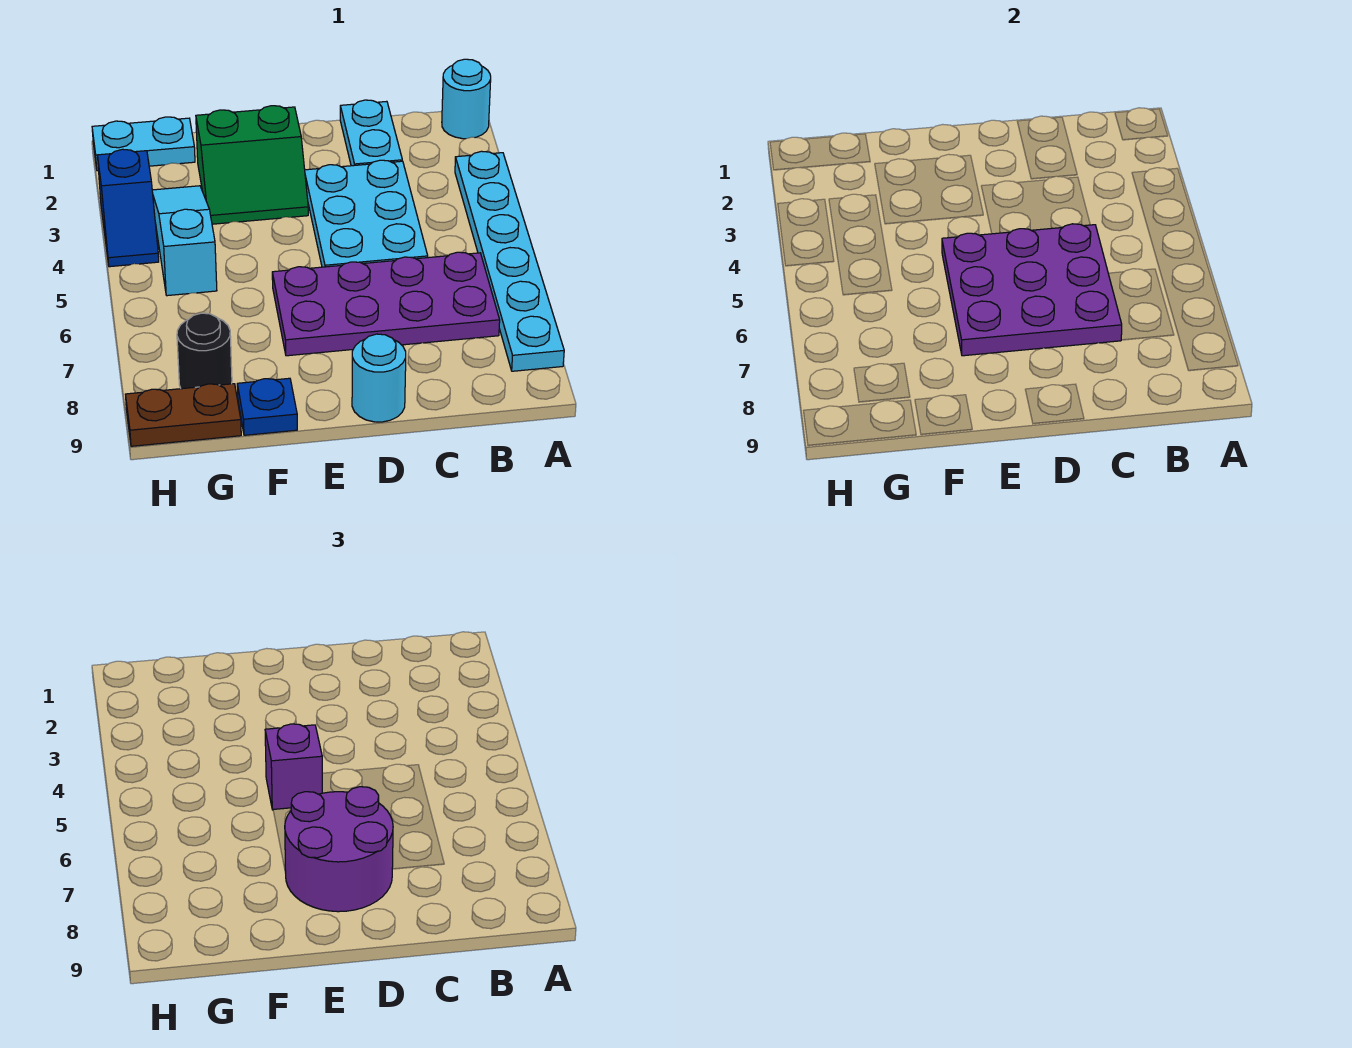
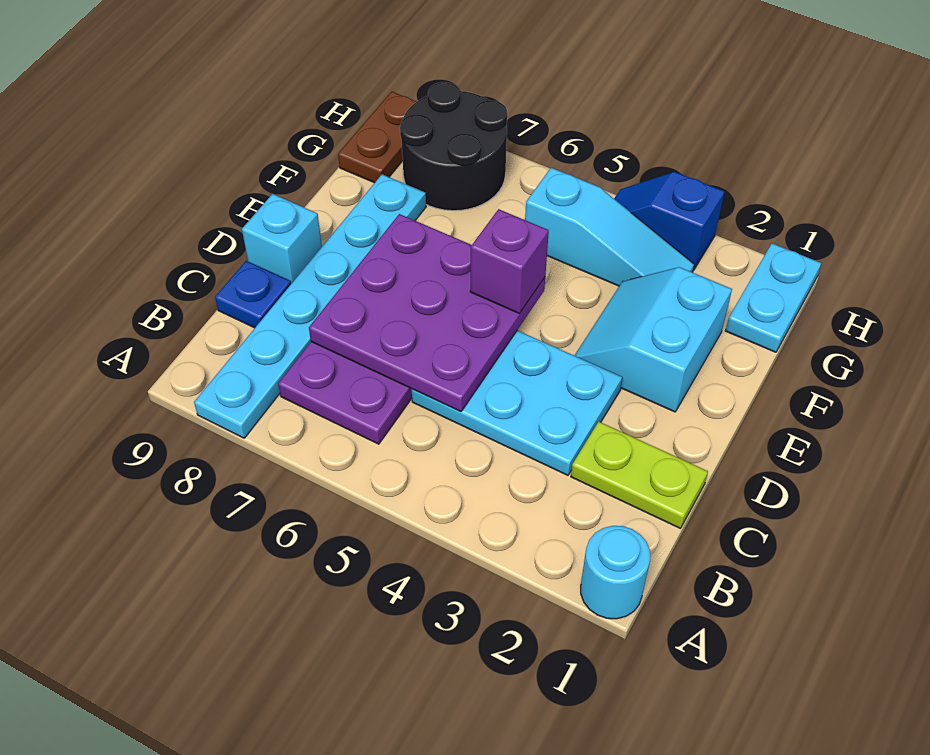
cyan 1x6 plate [455,151,564,371] -> cyan 1x6 plate turned to [194,174,426,438]
cyan 1x2 plate [340,100,402,166] -> lime 1x2 plate [571,422,708,528]
purple 2x2 round brick [285,787,393,912] -> none
cyan 1x1 round brick [352,334,406,422] -> cyan 1x1 brick [242,194,322,284]
green 2x2 slope [196,106,308,224] -> cyan 2x2 slope [574,267,732,412]
blue 1x1 plate [237,378,297,435] -> blue 1x1 plate moved to [215,261,291,328]
black 1x1 round brick [177,313,232,389] -> black 2x2 round brick [400,82,507,211]

